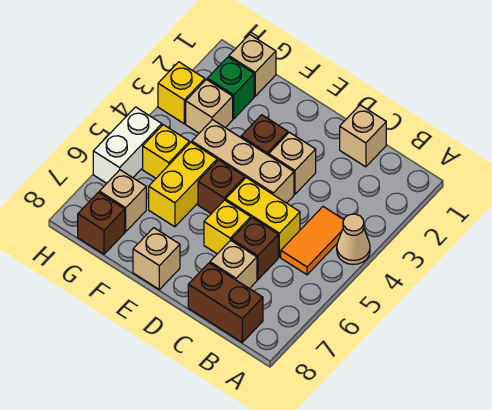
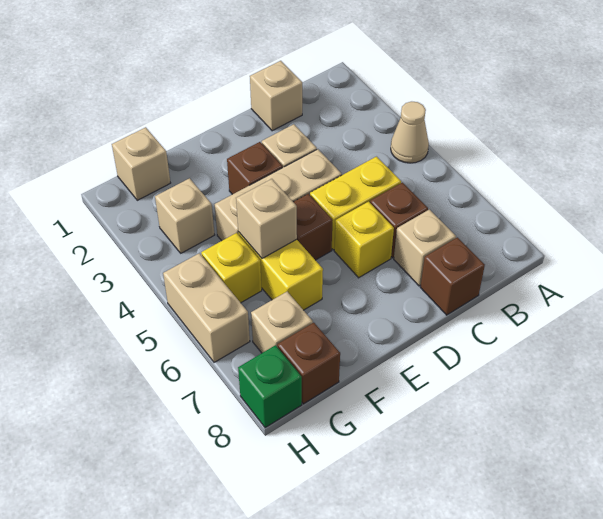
orange 1x2 tile [281,207,344,275] -> none
brown 1x2 brick [188,263,263,342] -> brown 1x1 brick [420,237,485,315]
tan 1x1 brick [133,228,180,289] -> tan 1x1 brick moved to [236,179,297,258]
green 1x1 brick [207,57,254,119] -> green 1x1 brick moved to [238,345,302,428]
yellow 1x1 brick [158,62,205,124] -> none
white 1x2 brick [93,107,162,183] -> tan 1x2 brick [163,253,250,362]

